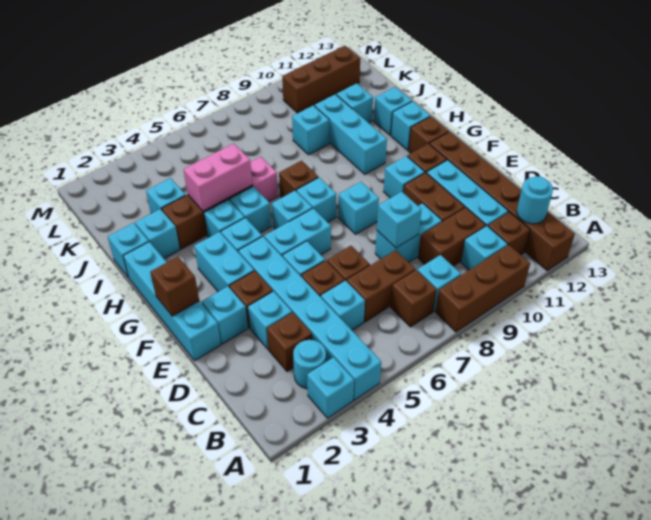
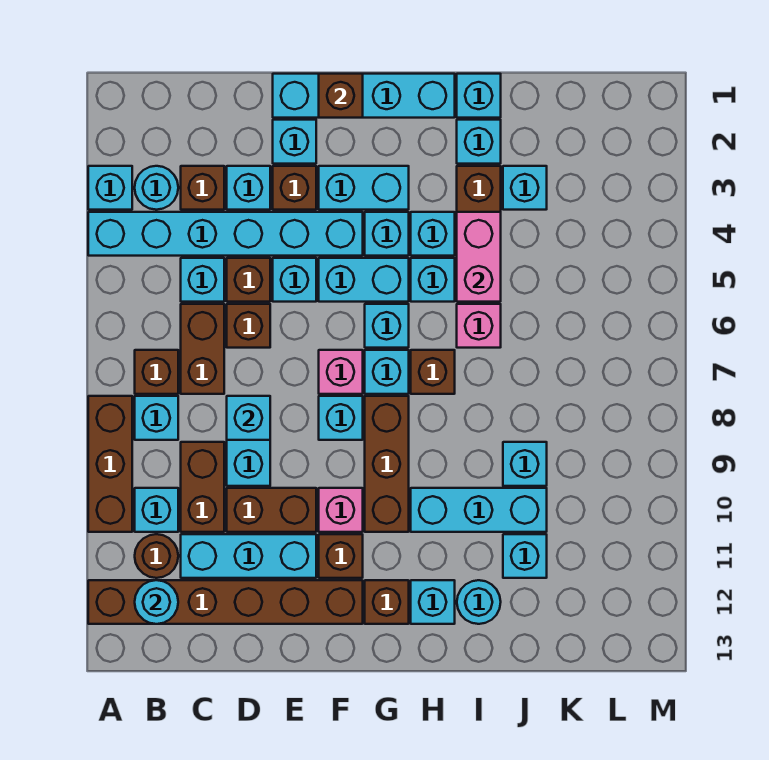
brown 1x1 brick [488,212,530,255] -> brown 1x1 round brick [135,534,178,578]
cyan 1x2 brick [264,208,331,257] -> cyan 1x2 brick turned to [319,258,409,302]
none -> pink 1x1 brick [319,350,363,394]
cyan 1x1 brick [383,156,425,198] -> pink 1x1 brick [319,488,363,532]
cyan 1x1 brick [374,87,412,135] -> cyan 1x1 round brick [457,580,501,624]
brown 1x3 brick [282,46,360,113] -> brown 1x3 brick moved to [365,396,409,532]

